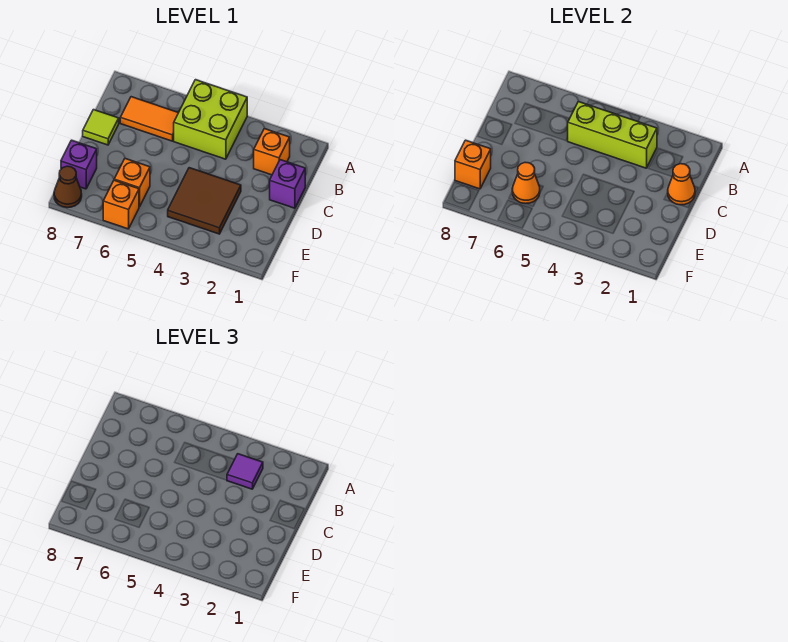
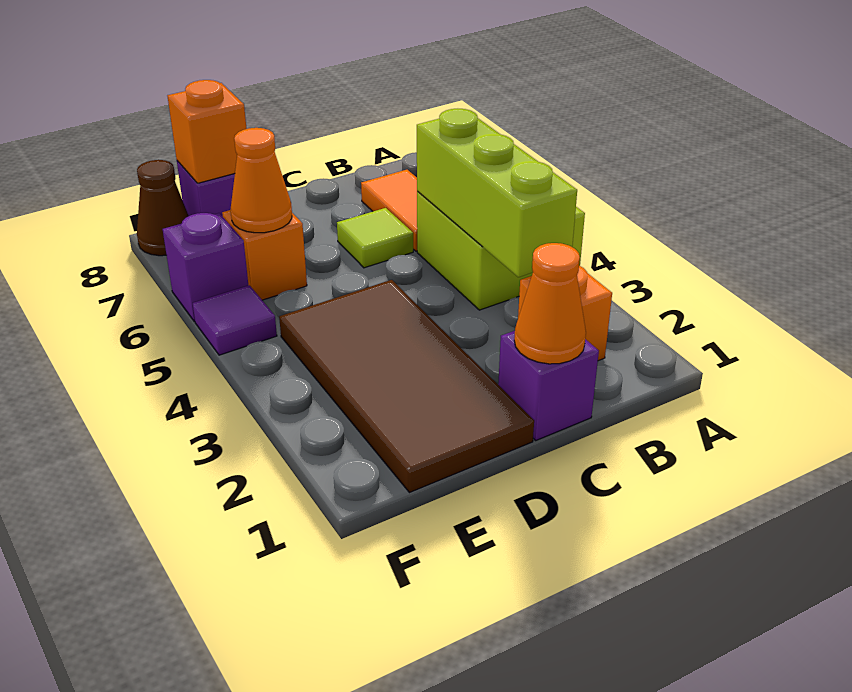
purple 1x1 tile [227,454,263,489] -> purple 1x1 tile moved to [193,285,277,355]
lime 1x1 tile [83,110,119,145] -> lime 1x1 tile moved to [337,208,413,268]
brown 2x2 tile [168,168,241,234] -> brown 2x4 tile [279,280,534,493]
orange 1x1 brick [103,180,139,229] -> purple 1x1 brick [163,213,248,322]

